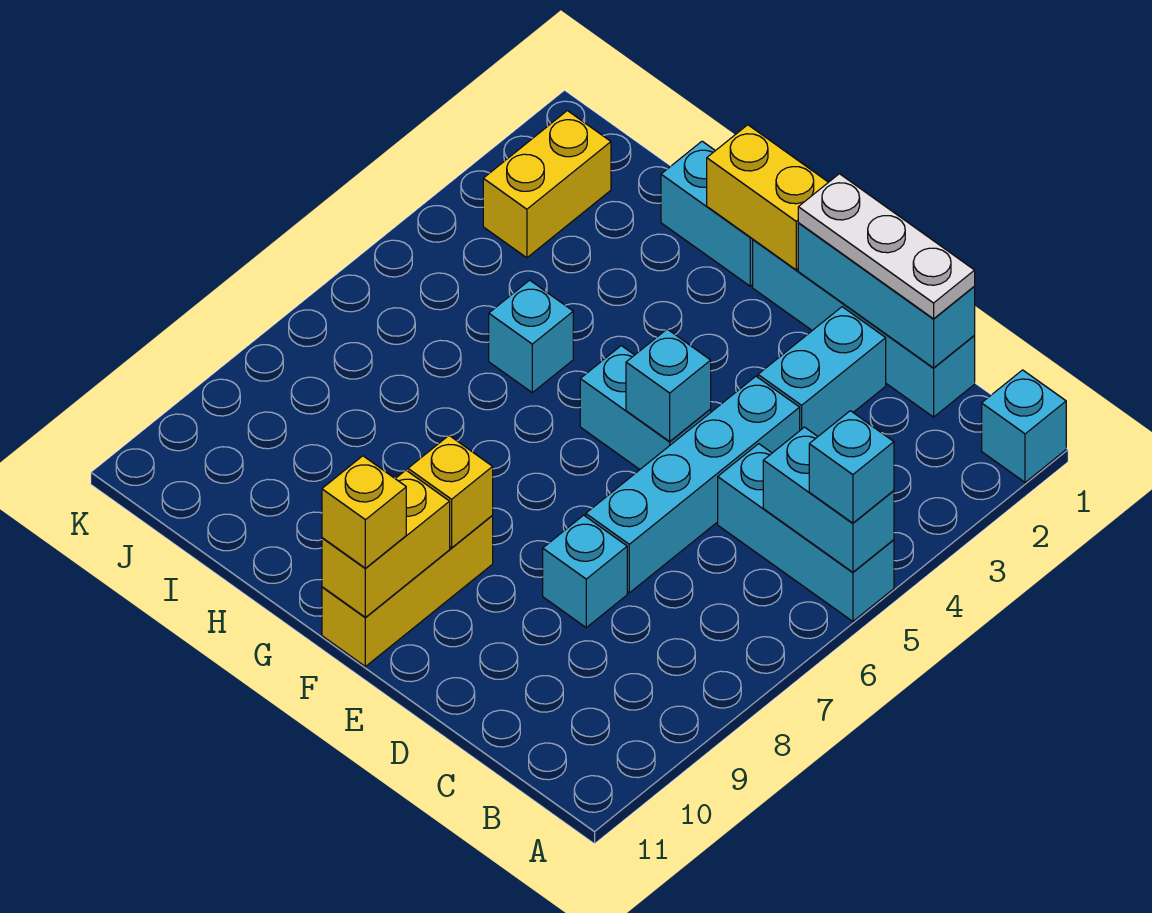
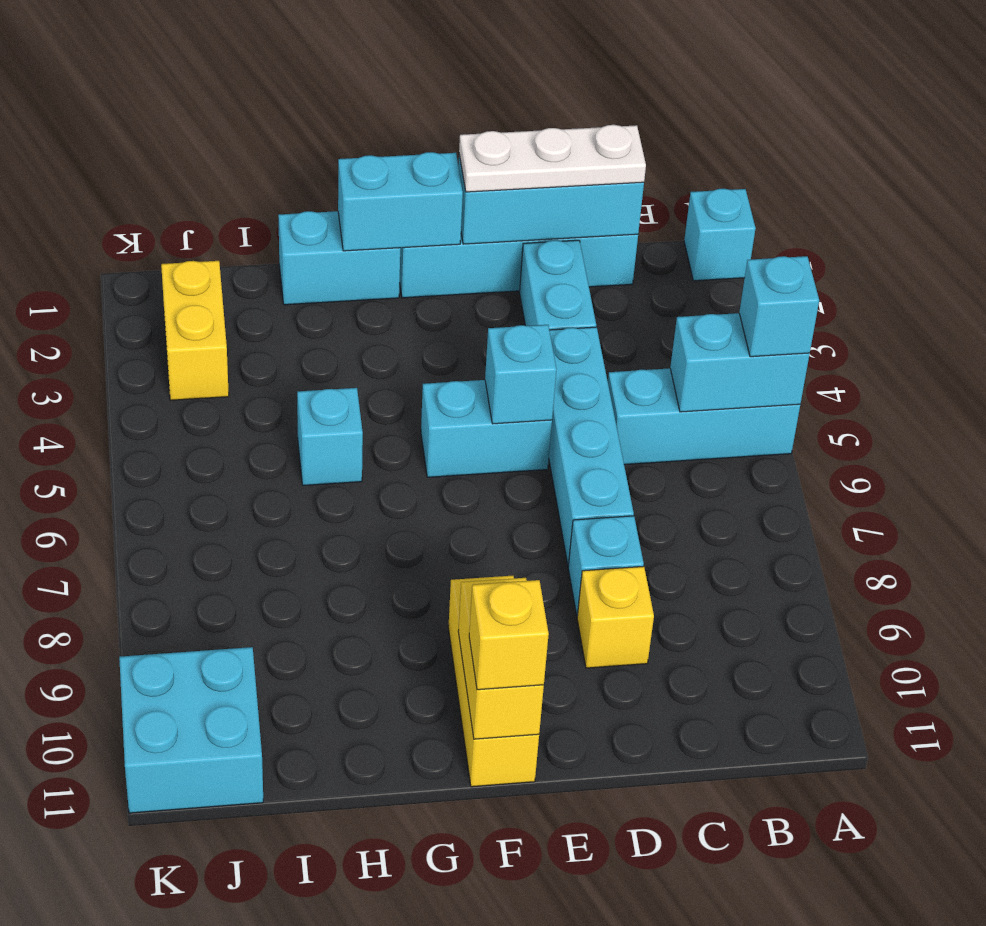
yellow 1x2 brick [707,125,828,270] -> cyan 1x2 brick [338,152,463,251]
yellow 1x1 brick [408,436,493,548] -> yellow 1x1 brick moved to [577,566,654,668]
none -> cyan 2x2 brick [119,647,263,813]

